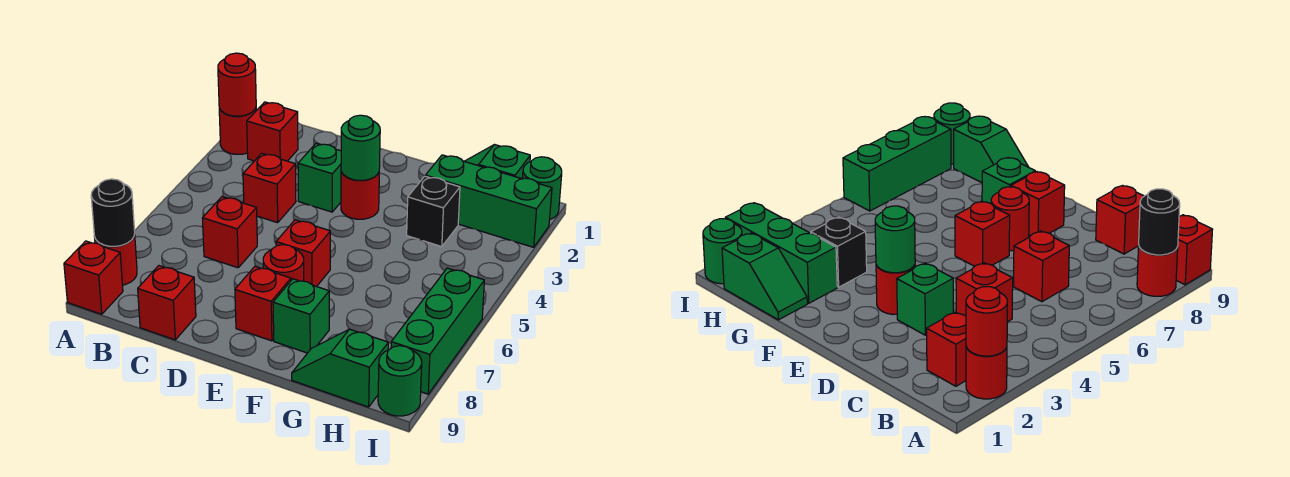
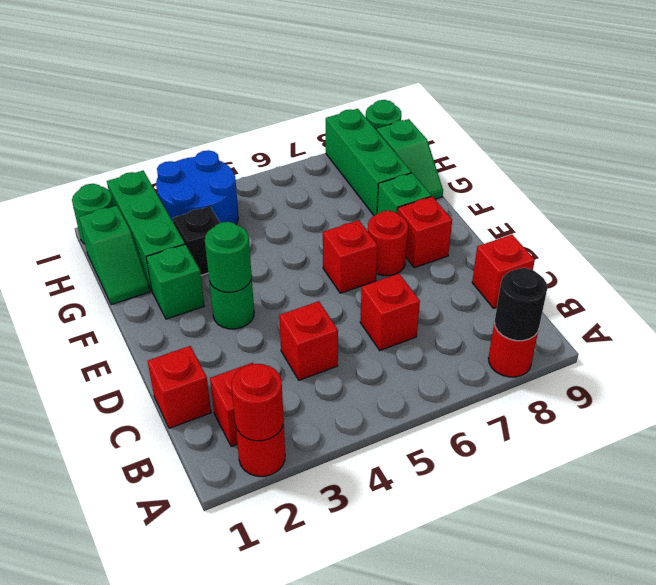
red 1x1 brick [64,241,123,314] -> red 1x1 brick moved to [148,346,211,428]
green 1x1 brick [298,143,341,212] -> green 1x1 brick moved to [146,244,204,319]
red 1x1 round brick [341,172,379,219] -> green 1x1 round brick [209,277,254,329]
none -> blue 2x2 round brick [156,150,238,224]
green 1x3 brick [391,268,484,394] -> green 1x3 brick turned to [326,109,411,216]

